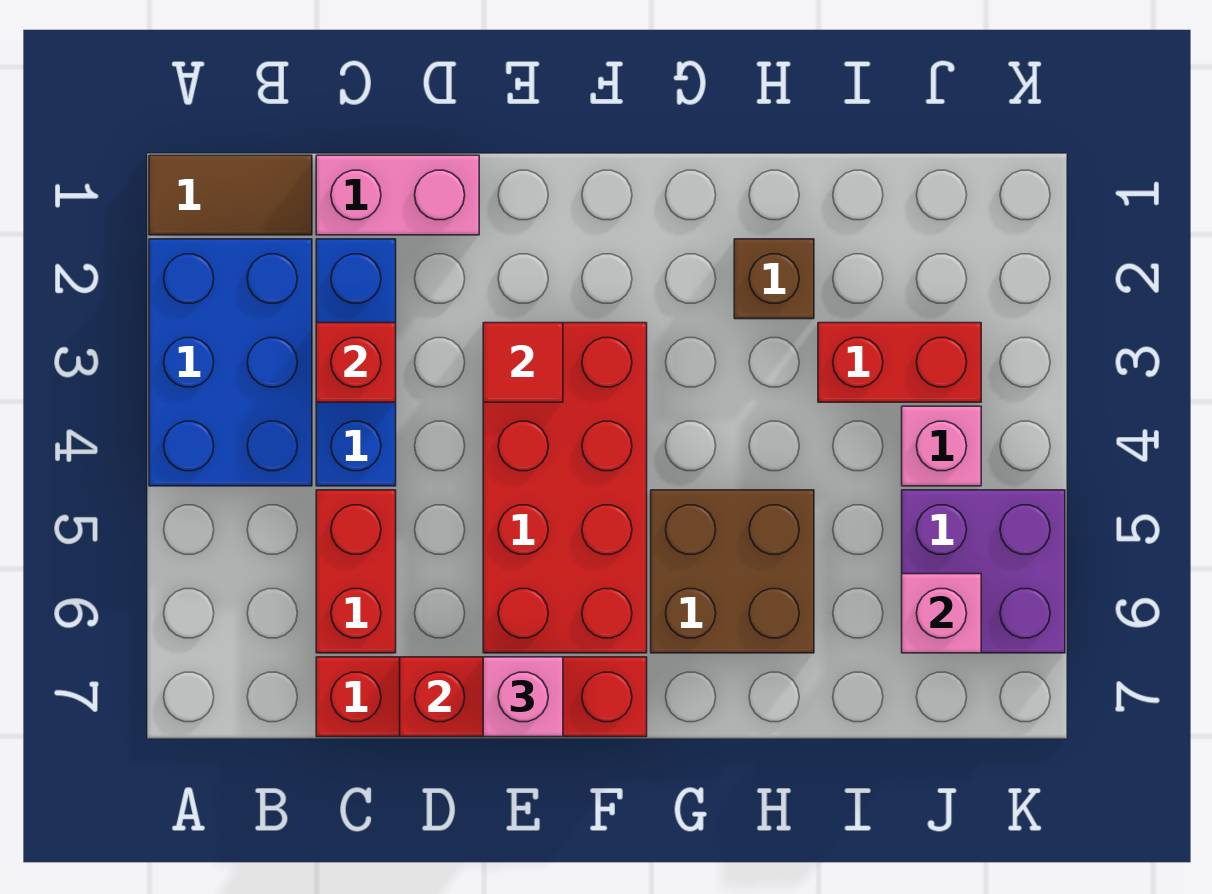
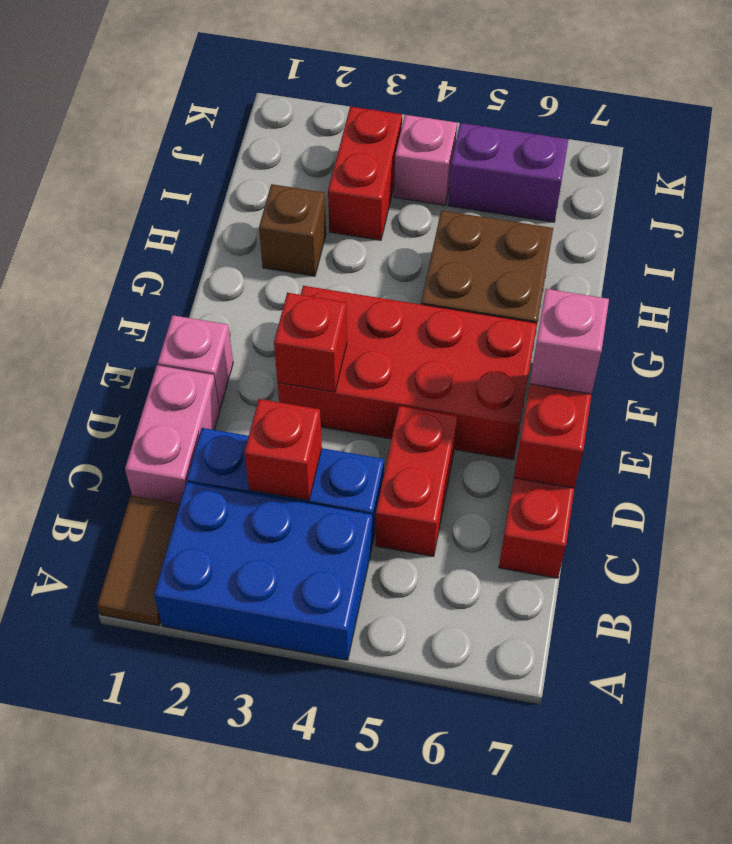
red 1x2 brick [316,490,396,653] -> red 1x2 brick turned to [375,406,457,556]
red 1x1 tile [483,323,563,402] -> red 1x1 brick [274,293,347,392]
purple 2x2 brick [902,490,1065,653] -> purple 1x2 brick [448,123,568,222]
pink 1x1 brick [902,574,981,653] -> pink 1x1 brick moved to [158,315,233,410]

